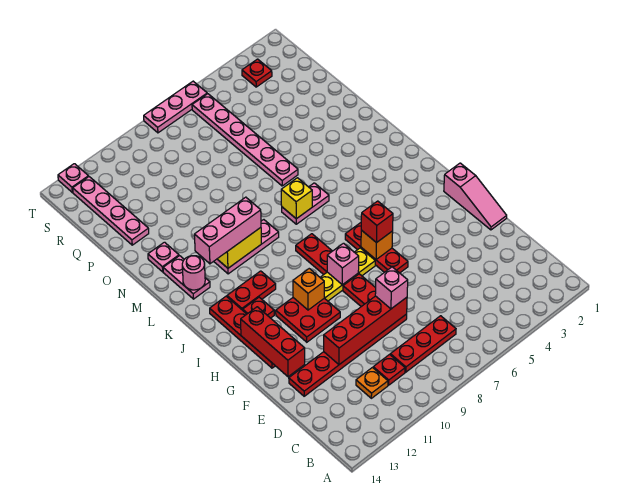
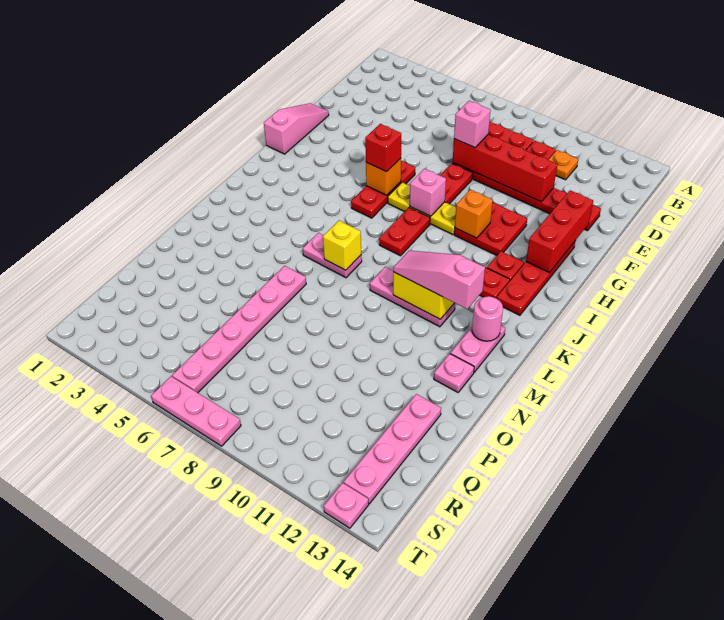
pink 1x3 brick [194,197,261,264] -> pink 1x3 slope [393,251,485,309]
red 1x1 plate [242,59,272,87] -> none

